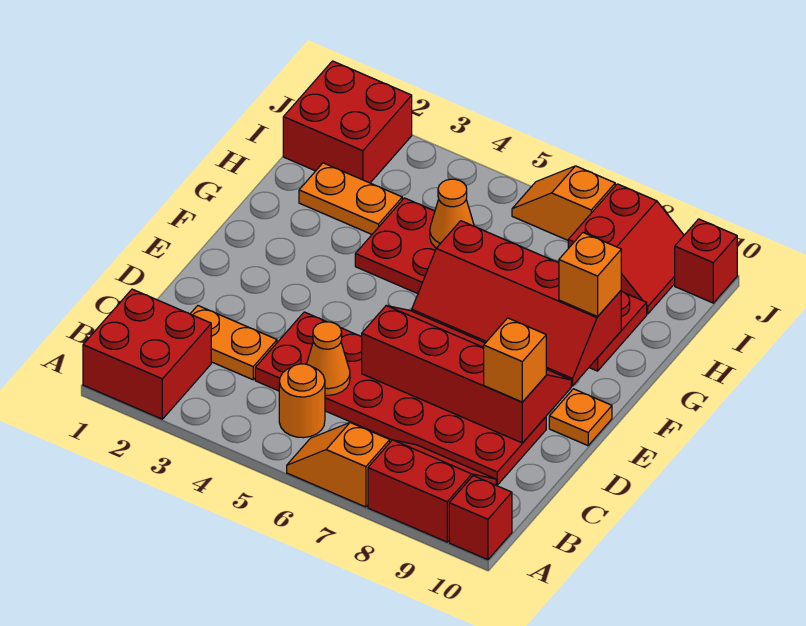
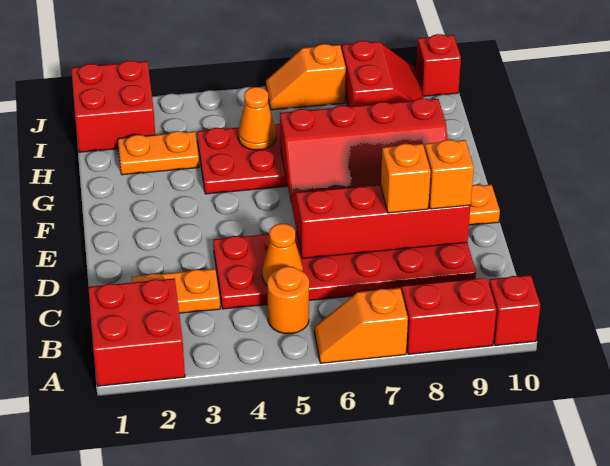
orange 1x1 brick [559,233,621,316] -> orange 1x1 brick moved to [381,144,431,213]

